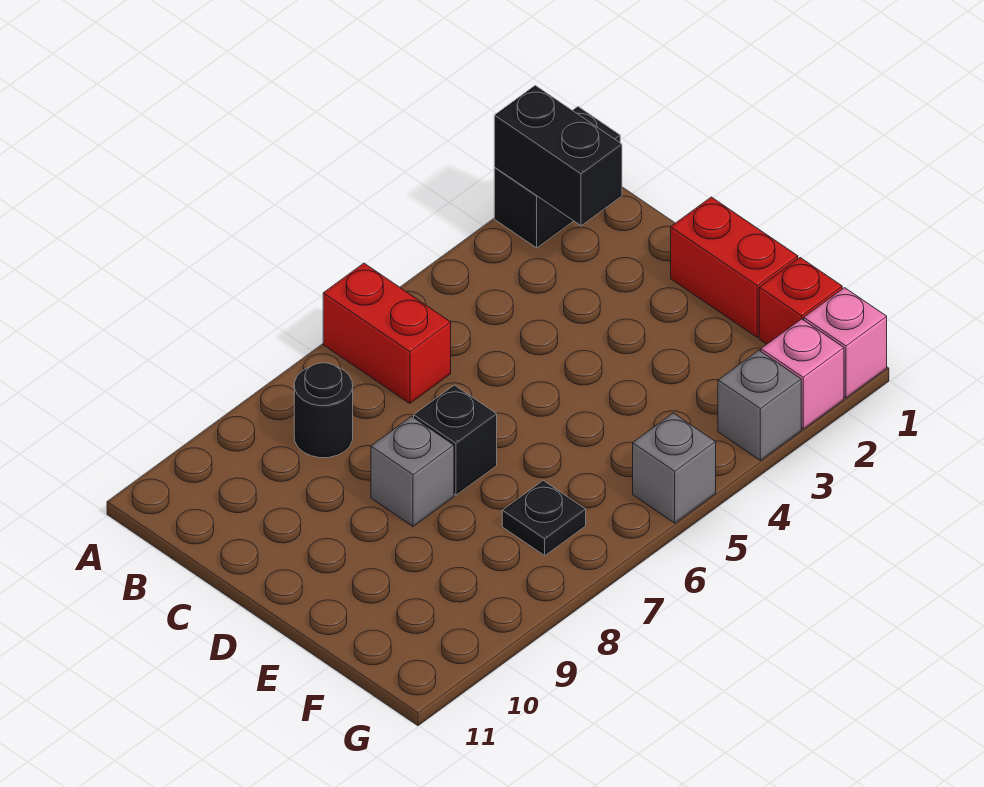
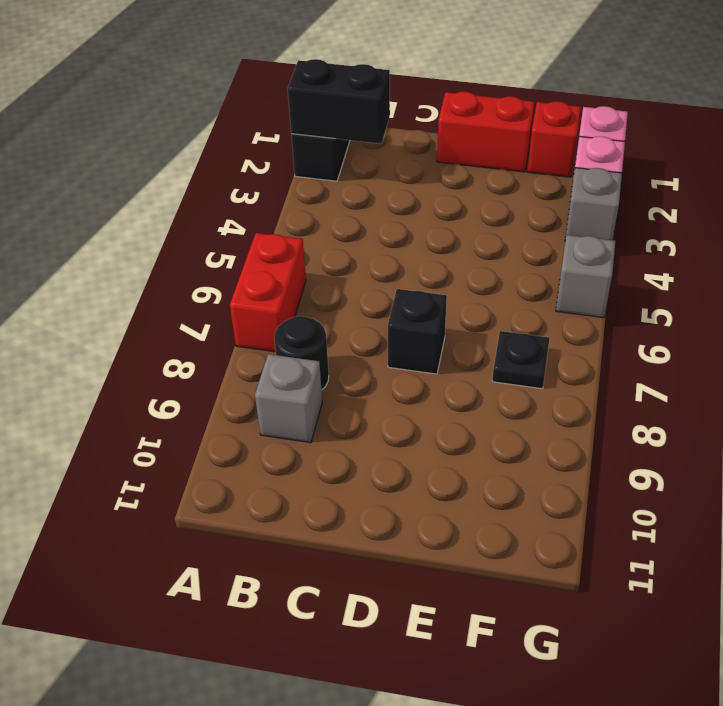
red 1x2 brick [323,263,451,403] -> red 1x2 brick turned to [230,233,306,352]
grey 1x1 brick [371,416,454,527] -> grey 1x1 brick moved to [255,354,322,443]

